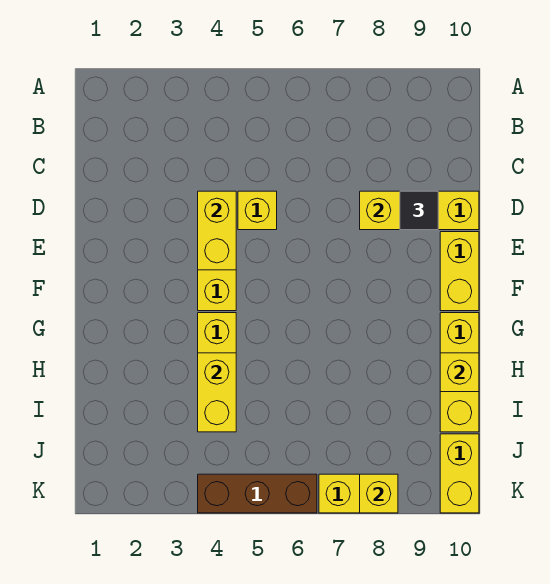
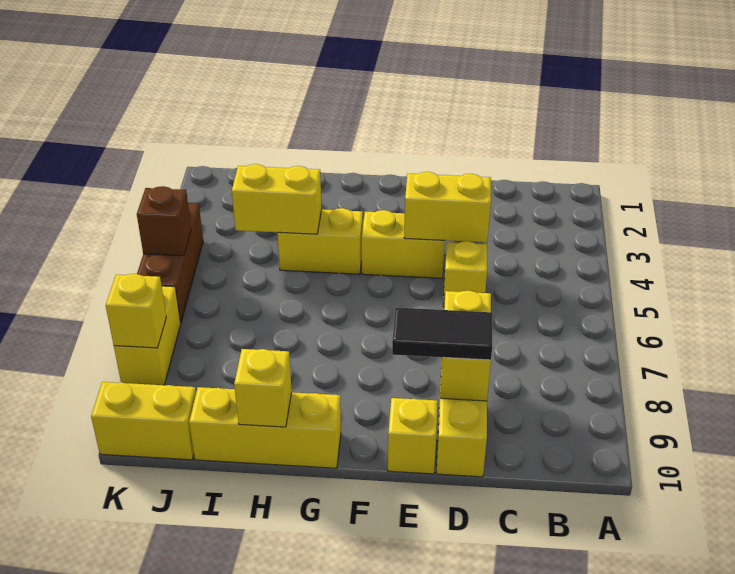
black 1x1 tile [400,191,438,230] -> black 1x2 tile [392,308,492,360]
yellow 1x2 brick [440,232,479,311] -> yellow 1x1 brick [388,398,438,474]
none -> brown 1x1 brick [137,186,191,256]

